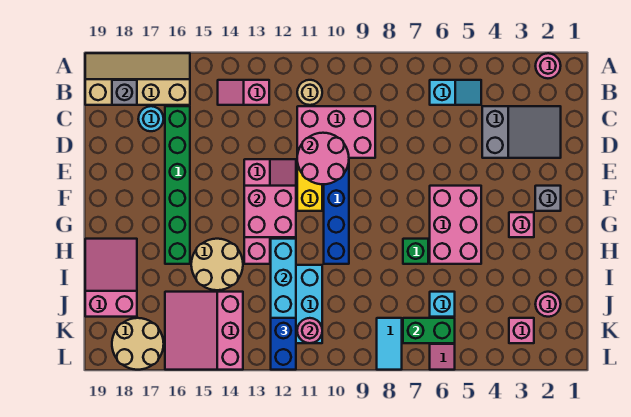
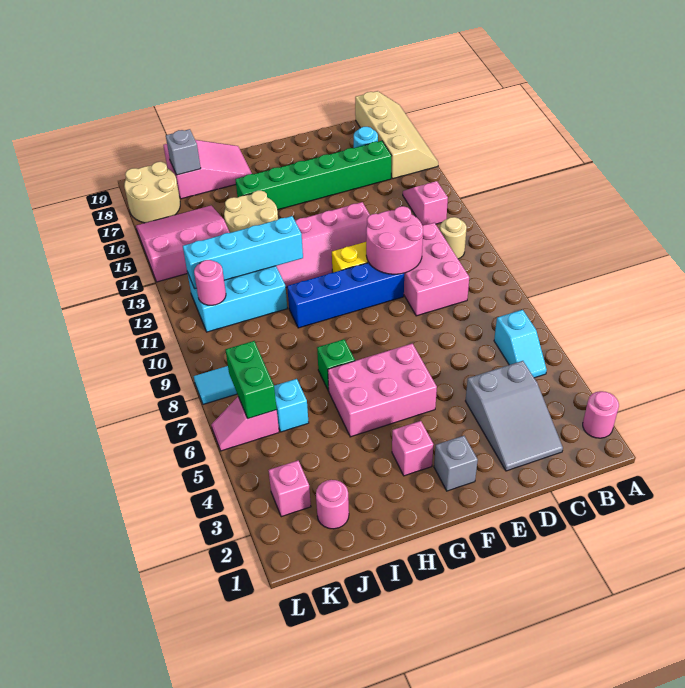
grey 1x1 brick [112,80,137,105] -> grey 1x1 brick moved to [166,129,201,175]
pink 2x2 brick [244,186,296,237] -> none
blue 1x2 brick [271,318,296,370] -> none

